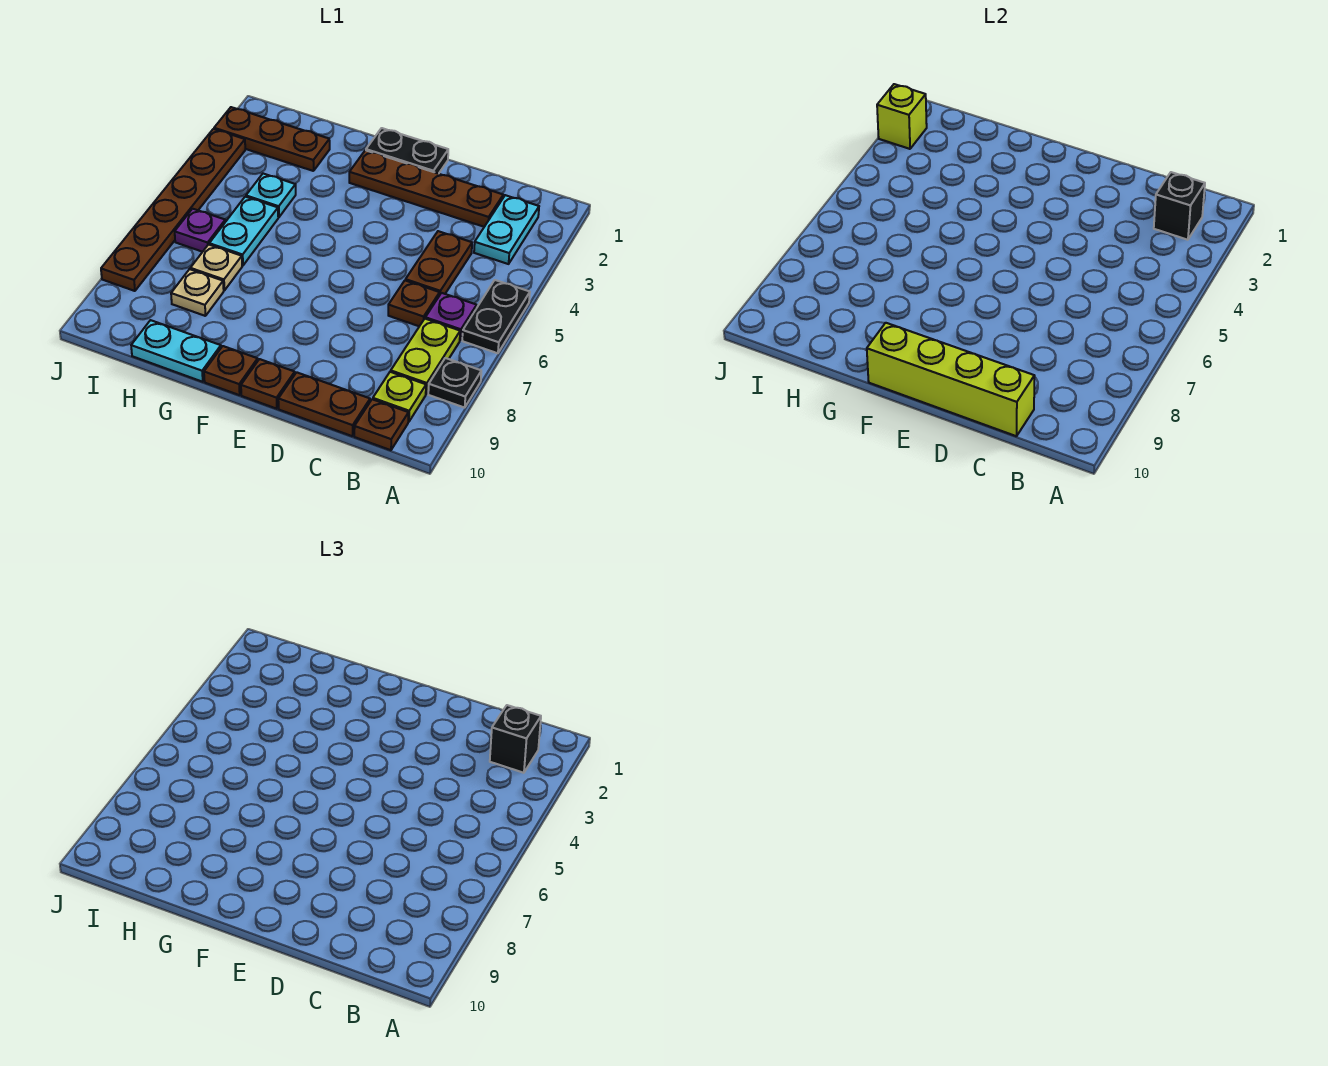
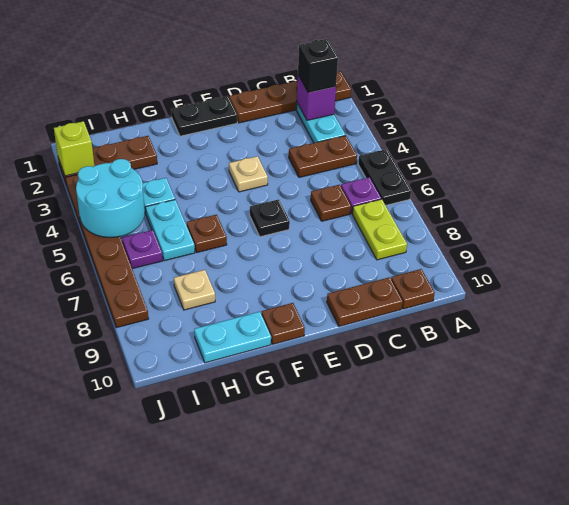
black 1x1 plate [428,358,481,408] -> black 1x1 plate moved to [250,199,290,237]
black 1x1 brick [1154,172,1205,240] -> purple 1x1 brick [297,75,336,120]
lime 1x1 plate [373,372,426,422] -> none
brown 1x4 plate [349,150,503,227] -> brown 1x4 plate moved to [229,71,351,123]
brown 1x2 plate [406,231,472,294] -> brown 1x2 plate turned to [289,136,357,177]
lime 1x4 brick [867,323,1035,436] -> none
brown 1x1 plate [241,359,295,409] -> brown 1x1 plate moved to [187,215,227,253]
tan 1x1 plate [190,244,242,291] -> tan 1x1 plate moved to [229,156,268,192]
none -> cyan 2x2 round brick [76,159,145,238]

